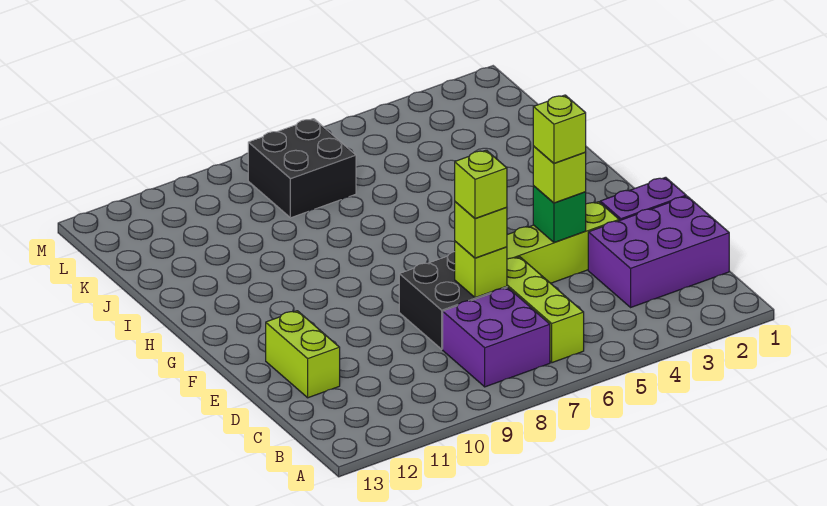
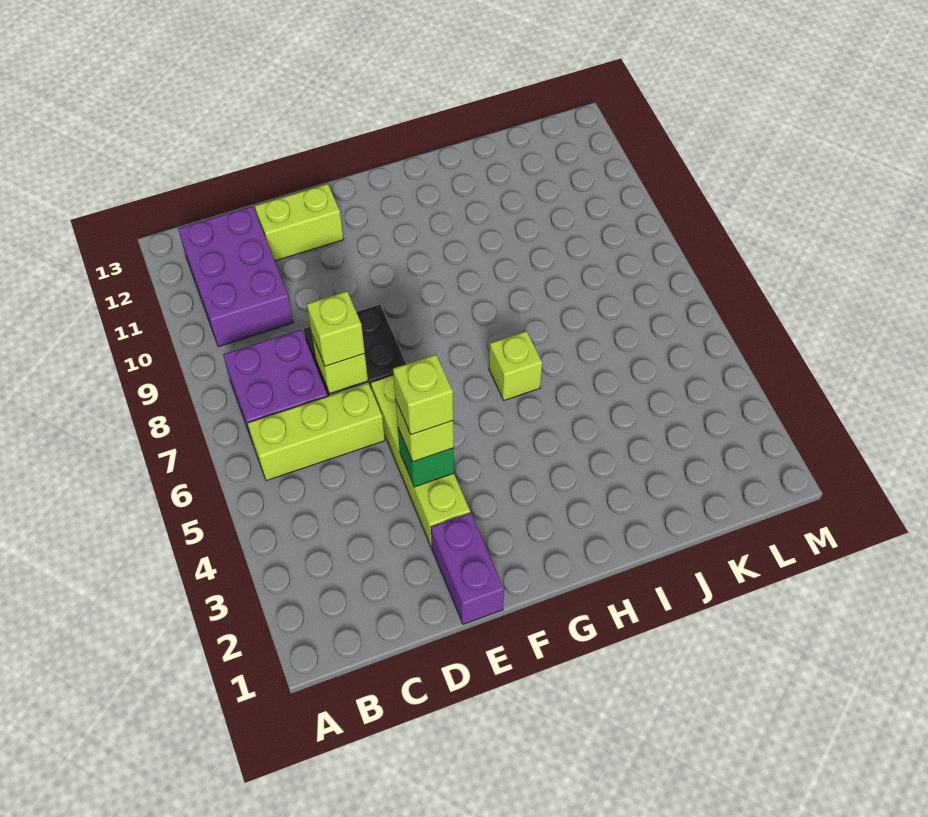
purple 2x3 brick [588,196,729,307] -> purple 2x3 brick moved to [178,206,293,347]
lime 1x1 brick [455,150,507,219] -> lime 1x1 brick moved to [489,331,542,400]
black 2x2 brick [248,119,356,218] -> none

